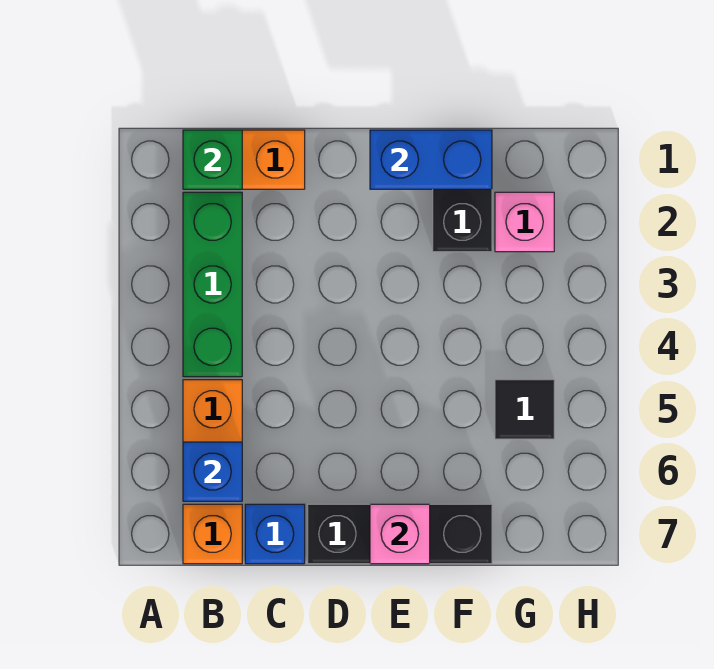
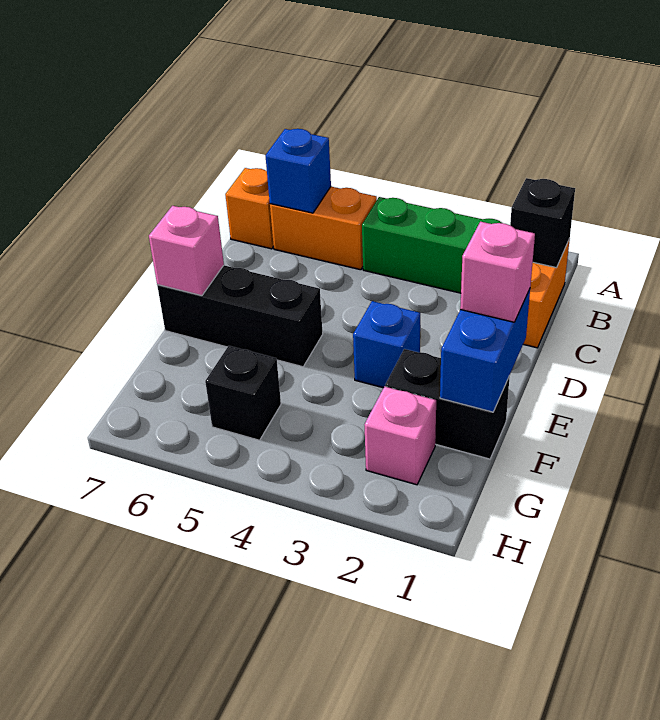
green 1x1 brick [183,130,242,189] -> black 1x1 brick [510,178,575,268]
blue 1x1 brick [245,504,305,564] -> blue 1x1 brick moved to [353,301,420,388]
black 1x3 brick [308,504,492,564] -> black 1x3 brick turned to [157,265,323,367]
none -> pink 1x1 brick [460,222,535,322]
black 1x1 tile [495,380,554,439] -> black 1x1 brick [205,346,281,440]

